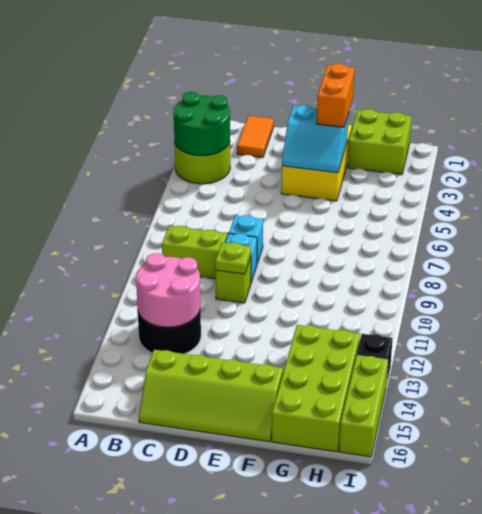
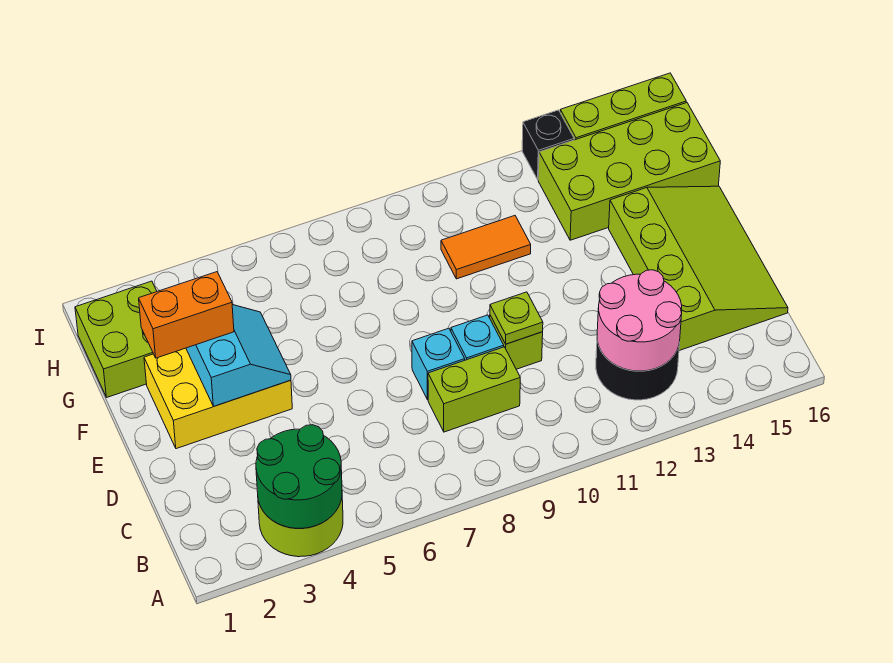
lime 1x2 brick [162,226,227,279] -> lime 1x2 brick turned to [428,347,520,432]
orange 1x2 tile [237,115,274,158] -> orange 1x2 tile moved to [441,216,531,279]
lime 2x4 slope [139,350,283,442] -> lime 3x4 slope [609,186,788,351]

